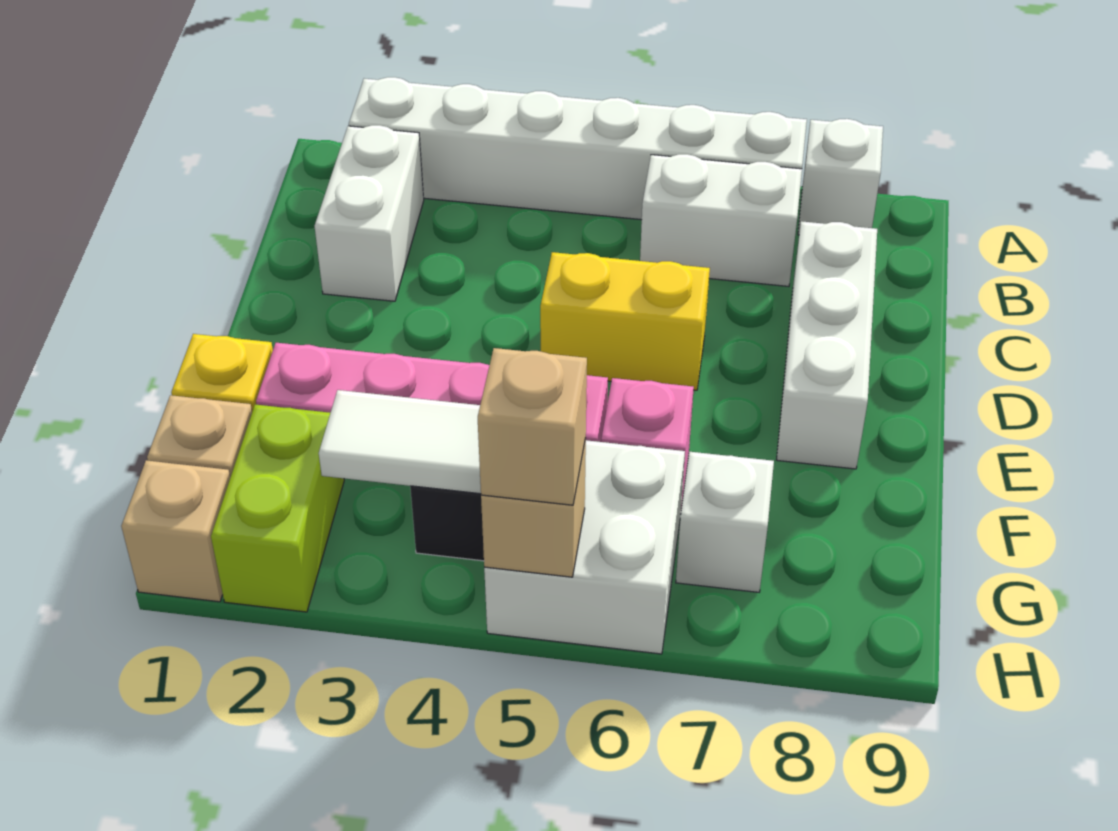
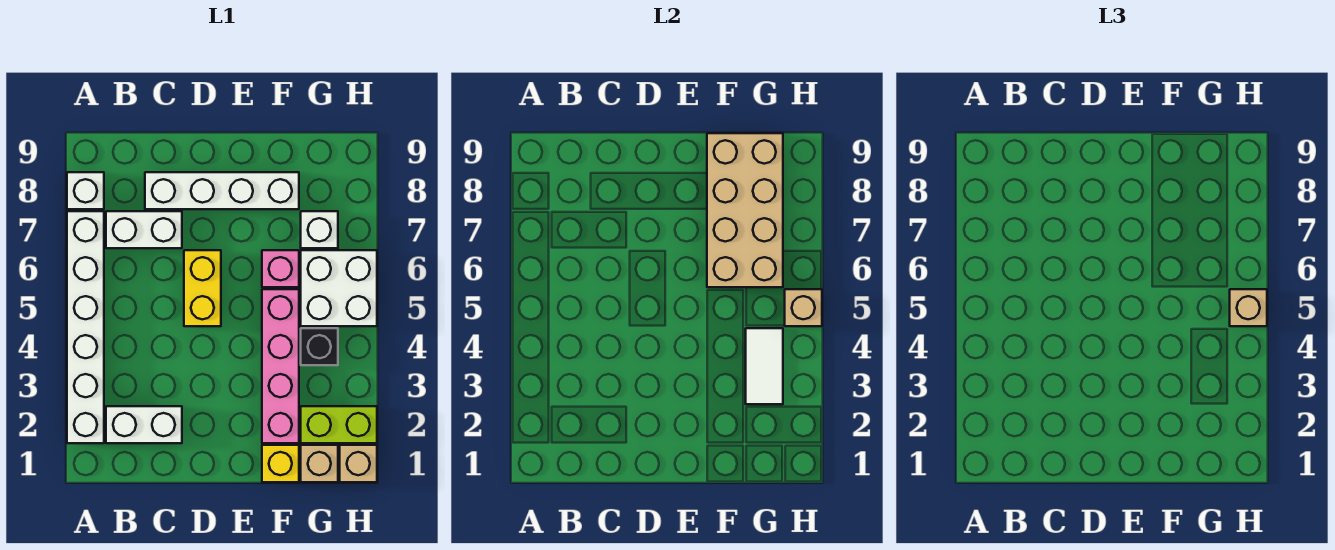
white 1x2 brick [640,154,802,286] -> white 1x2 brick turned to [106,211,182,248]
white 1x3 brick [777,221,877,469] -> white 1x4 brick [145,172,299,209]
none -> tan 2x4 brick [707,133,783,287]

